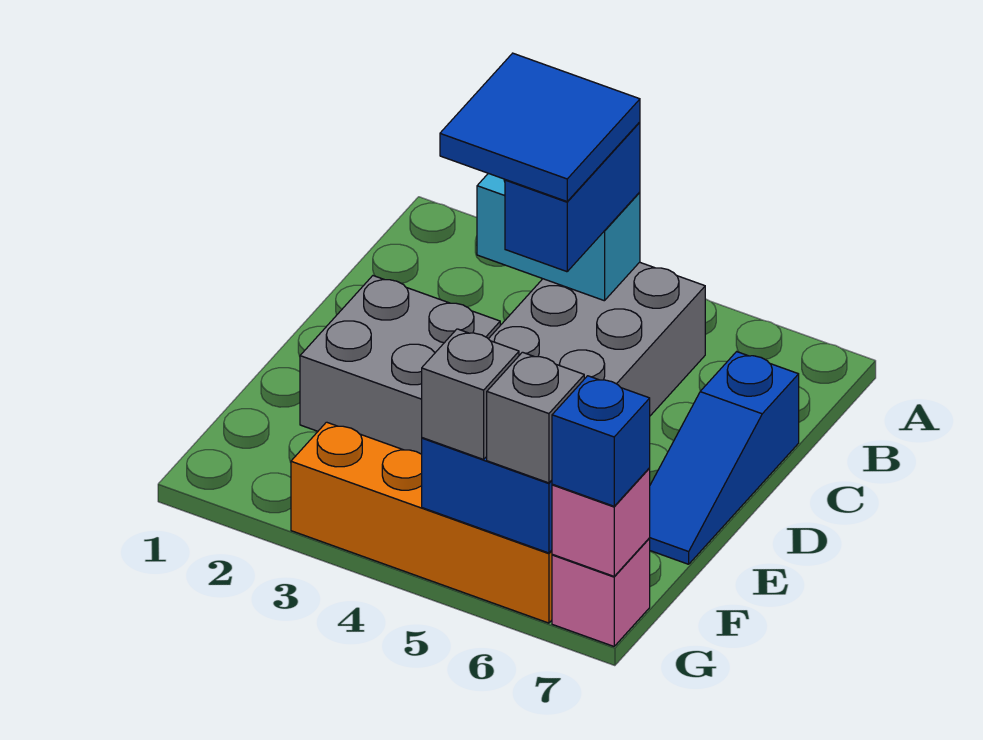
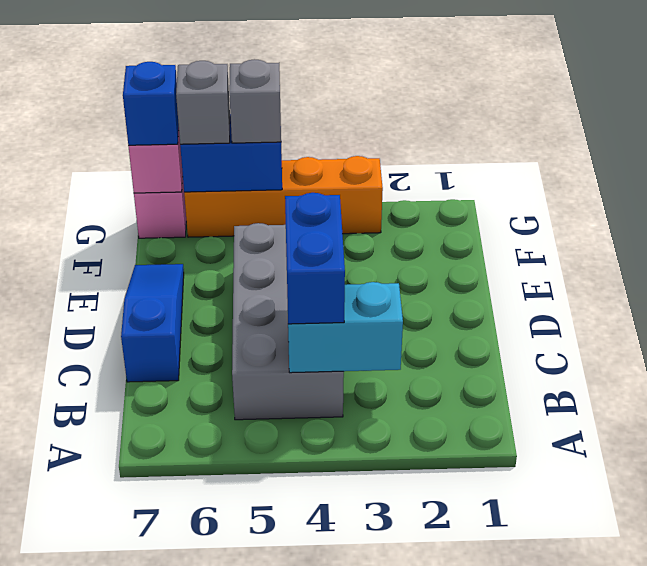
blue 2x2 tile [440,53,640,201] -> none
grey 2x2 brick [300,276,500,454] -> none

